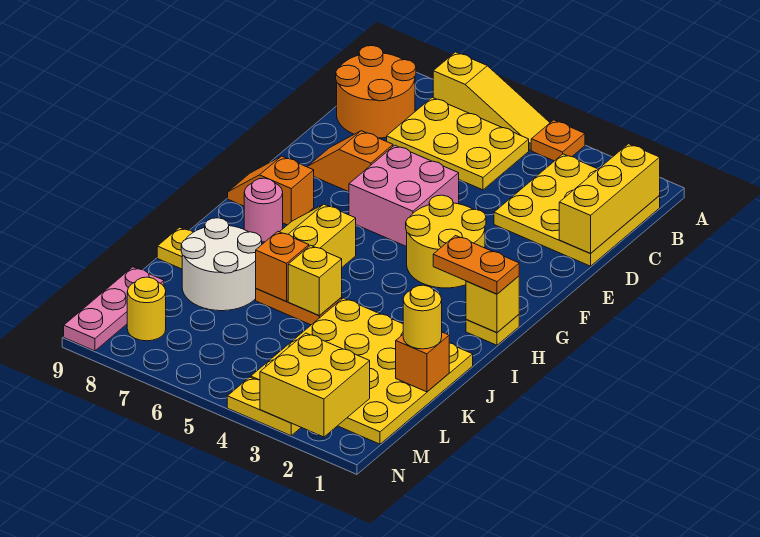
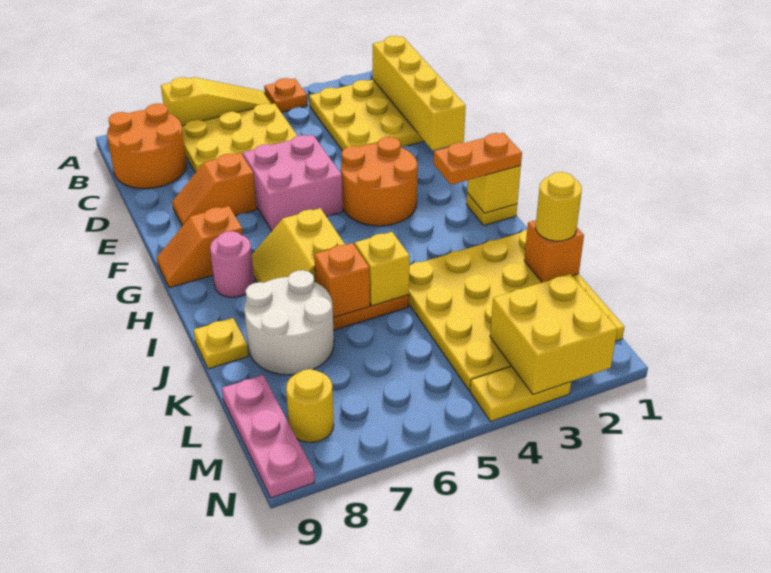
yellow 1x3 brick [559,144,660,254] -> yellow 1x4 brick [373,36,466,151]
yellow 2x2 round brick [406,195,486,288] -> orange 2x2 round brick [341,137,418,226]

